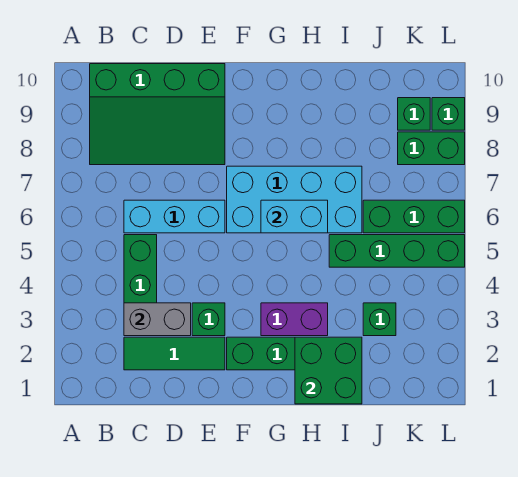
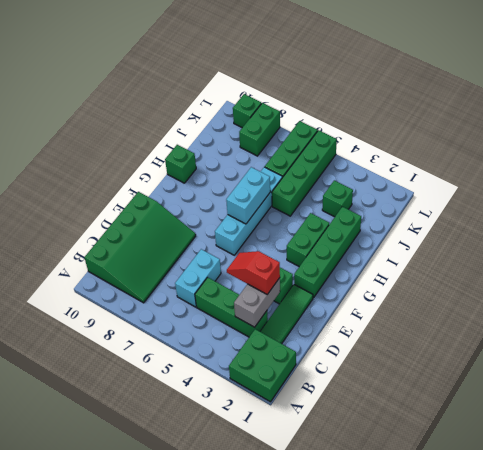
cyan 1x3 brick [124,200,225,233] -> cyan 1x2 brick [175,249,221,307]
none -> red 1x2 slope [227,251,280,294]
cyan 2x4 brick [227,166,362,233] -> cyan 1x4 brick [215,167,282,255]
purple 1x2 brick [261,303,328,336] -> green 1x2 brick [287,213,329,267]
green 2x2 brick [295,337,362,404] -> green 2x2 brick moved to [229,329,296,402]
green 1x1 brick [398,98,430,130] -> green 1x1 brick moved to [165,145,196,183]

